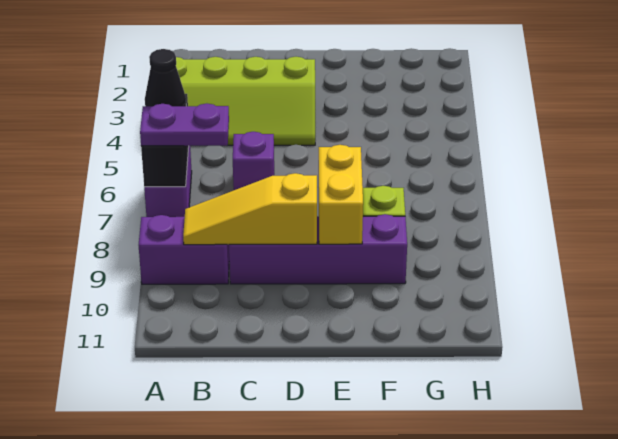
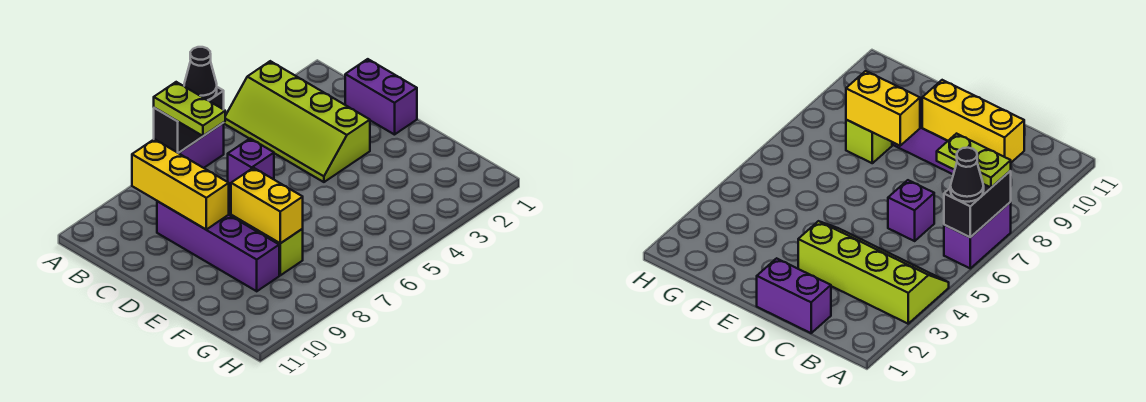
purple 1x2 plate [140,104,229,146] -> lime 1x2 plate [154,82,225,136]
purple 1x2 brick [139,215,229,284] -> purple 1x2 brick moved to [345,59,417,135]
yellow 1x3 slope [183,173,317,245] -> yellow 1x3 brick [132,139,229,229]
yellow 1x2 brick [318,145,363,244] -> yellow 1x2 brick turned to [231,168,303,243]

